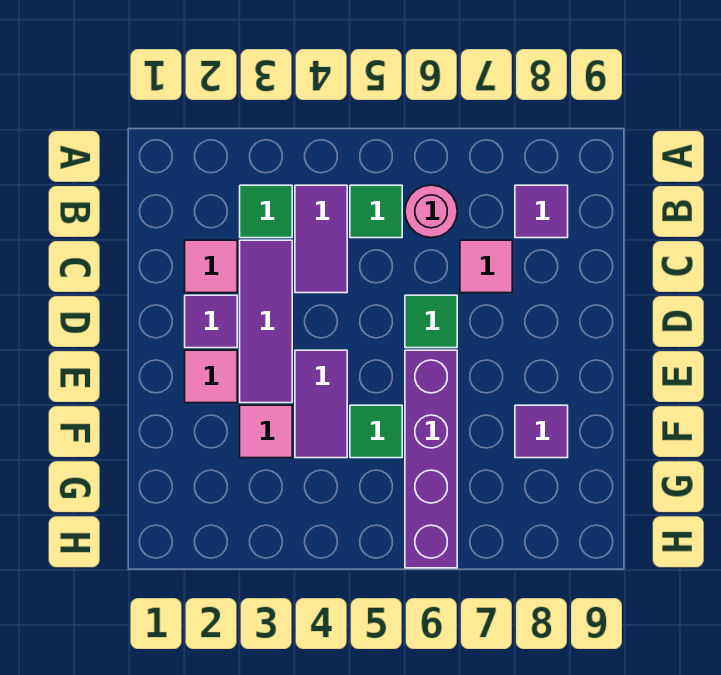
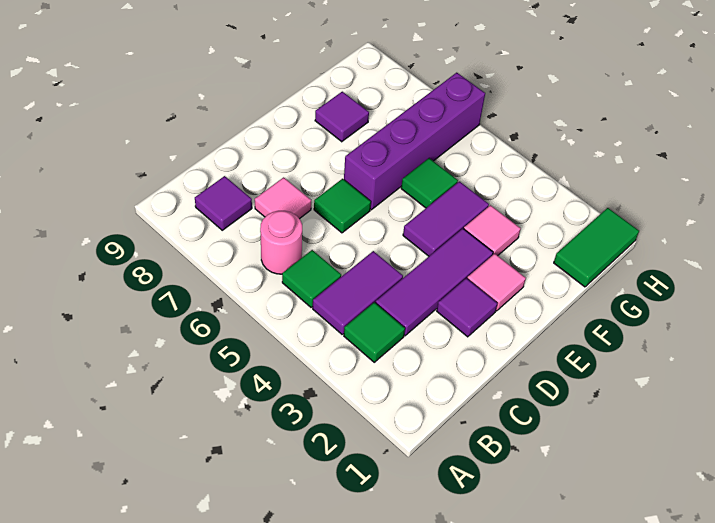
pink 1x1 tile [185,240,237,293] -> none
none -> green 1x2 tile [554,208,639,287]

